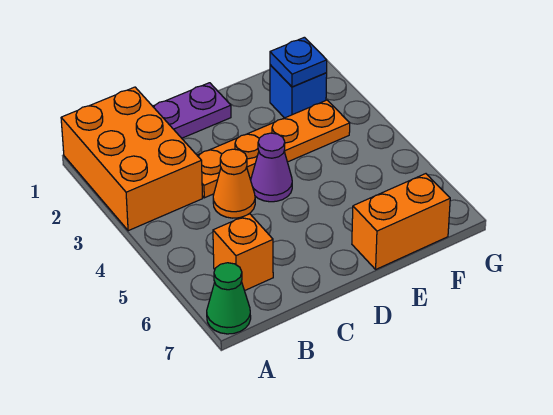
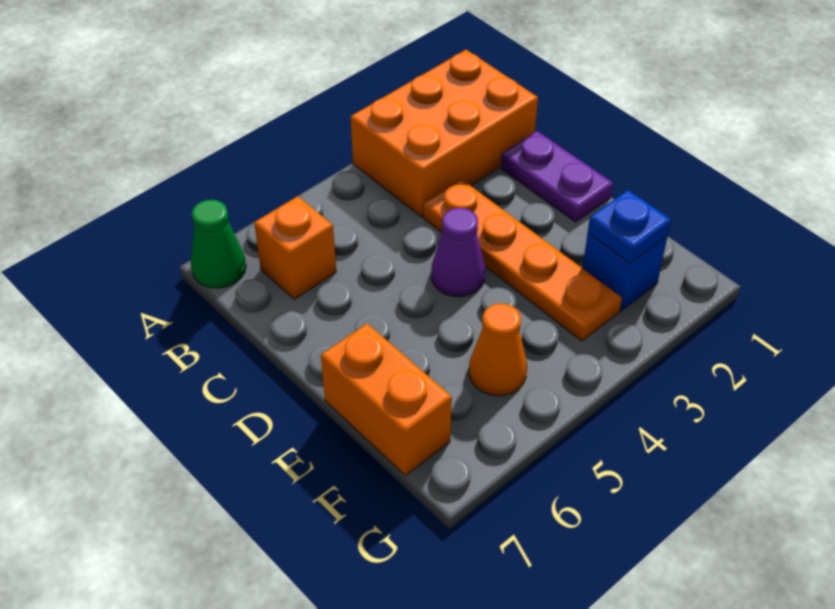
orange 1x1 cone [213,149,255,218] -> orange 1x1 cone moved to [469,303,527,396]

